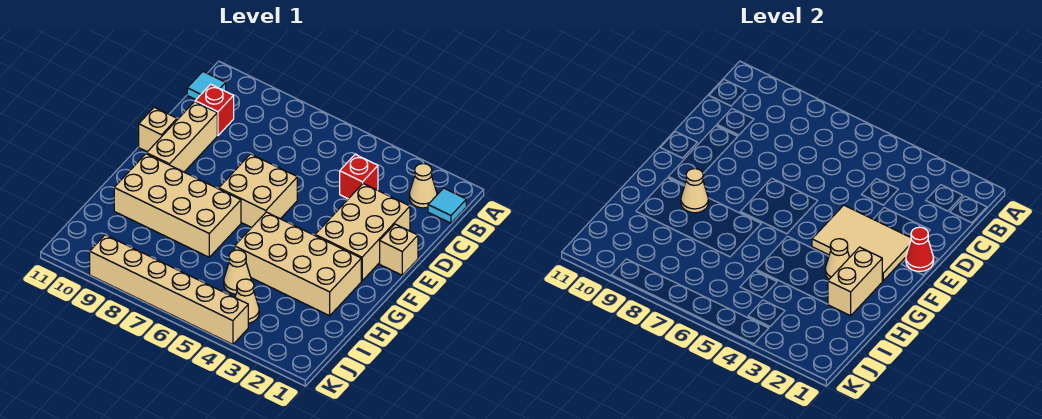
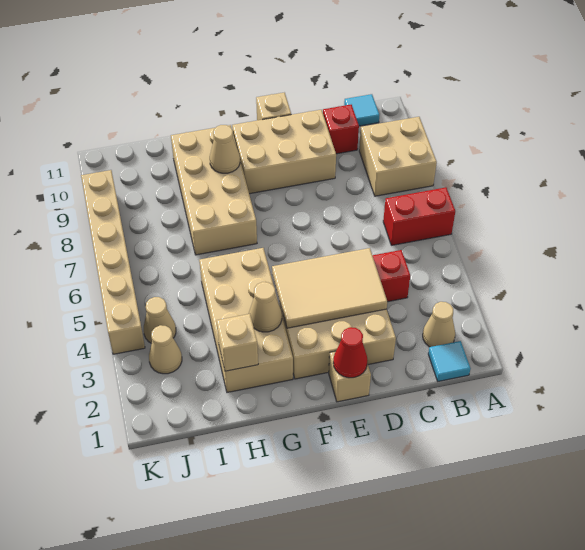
none -> red 1x2 brick [383,187,455,245]
tan 1x3 brick [147,102,217,172] -> tan 2x3 brick [232,110,336,194]
tan 2x3 tile [812,205,911,281] -> tan 2x3 tile turned to [272,248,387,328]
tan 2x2 brick [219,154,297,228] -> tan 2x2 brick moved to [359,117,437,196]
tan 1x2 brick [828,247,882,316] -> tan 1x1 brick [216,314,258,371]
tan 1x1 cone [224,250,251,294] -> tan 1x1 cone moved to [149,325,182,374]

